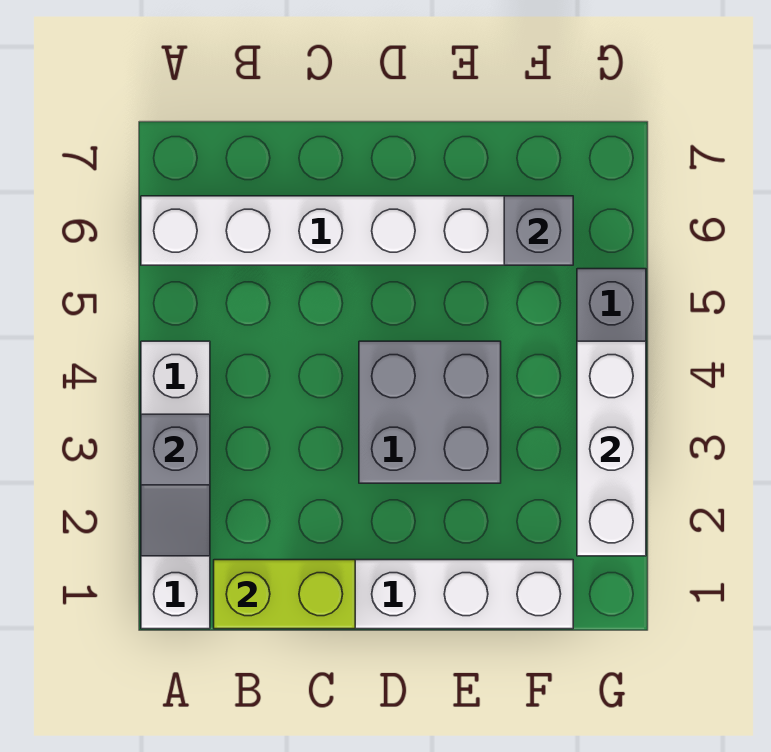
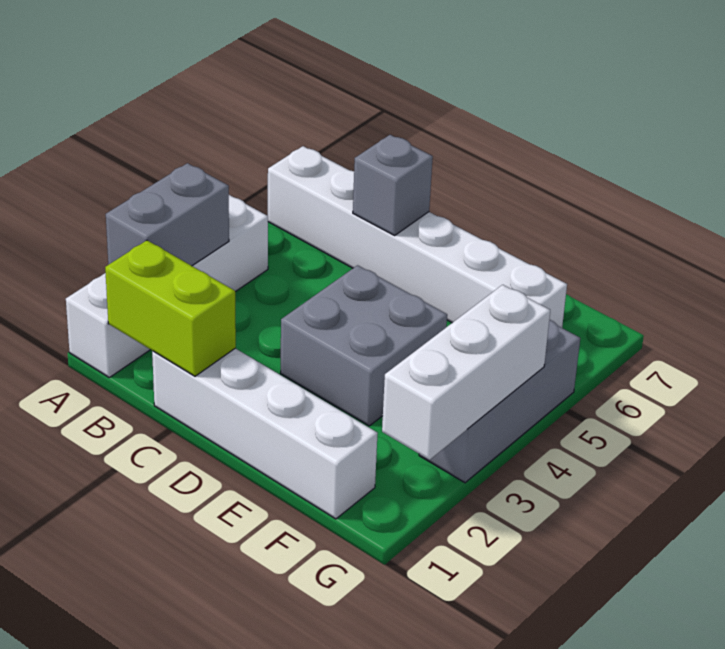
grey 1x2 slope [141,414,210,556] -> grey 1x2 brick [106,163,229,266]
grey 1x1 brick [504,196,573,265] -> grey 1x1 brick moved to [353,135,433,235]

